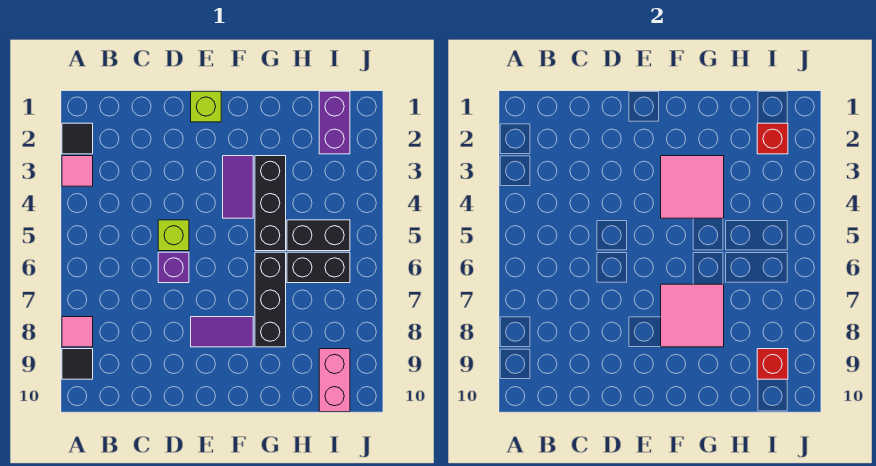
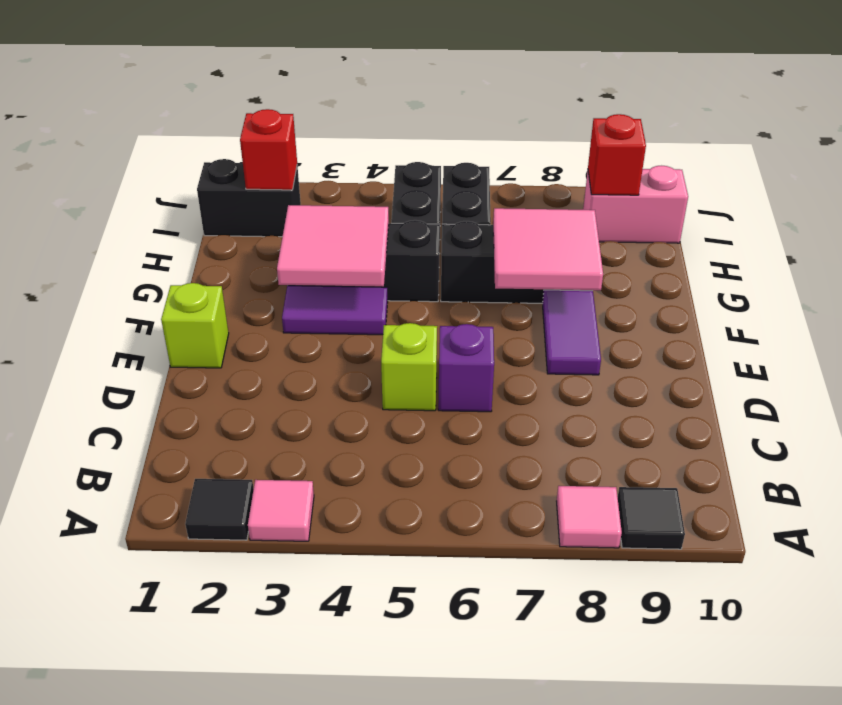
purple 1x2 brick [319,91,350,154] -> black 1x2 brick [197,159,301,237]

